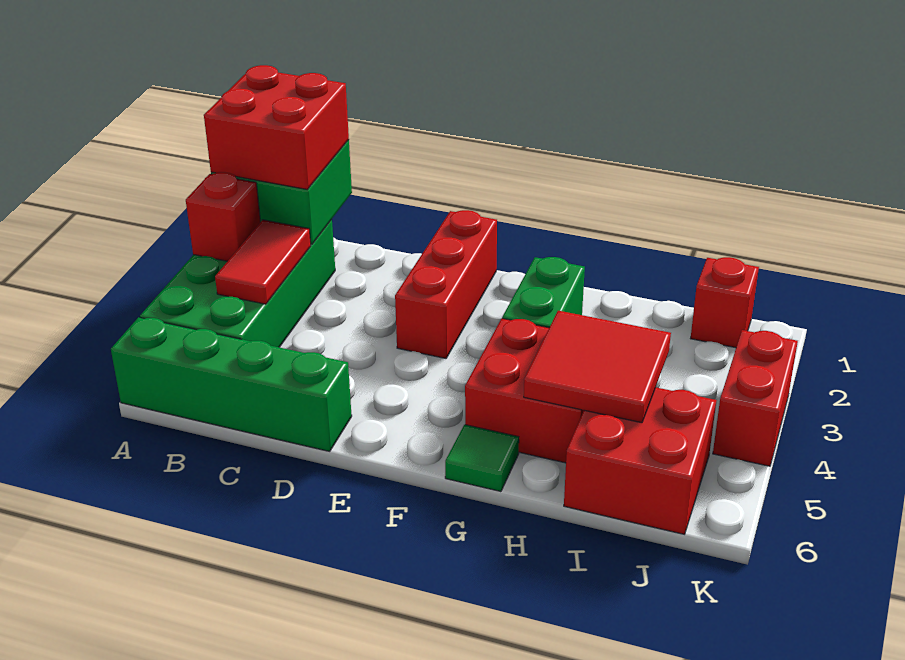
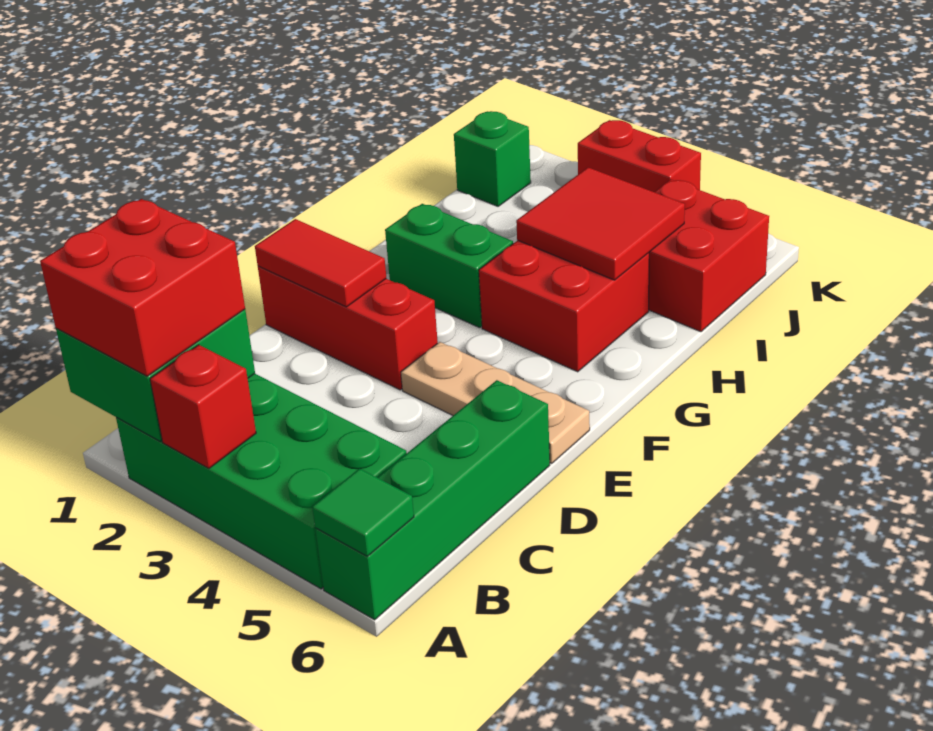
red 1x2 tile [215,220,311,304] -> red 1x2 tile moved to [255,219,386,307]
none -> tan 1x3 plate [401,342,590,463]
green 1x1 tile [445,425,519,492] -> green 1x1 tile moved to [312,469,414,556]
red 1x1 brick [691,257,759,348] -> green 1x1 brick [454,111,531,206]

